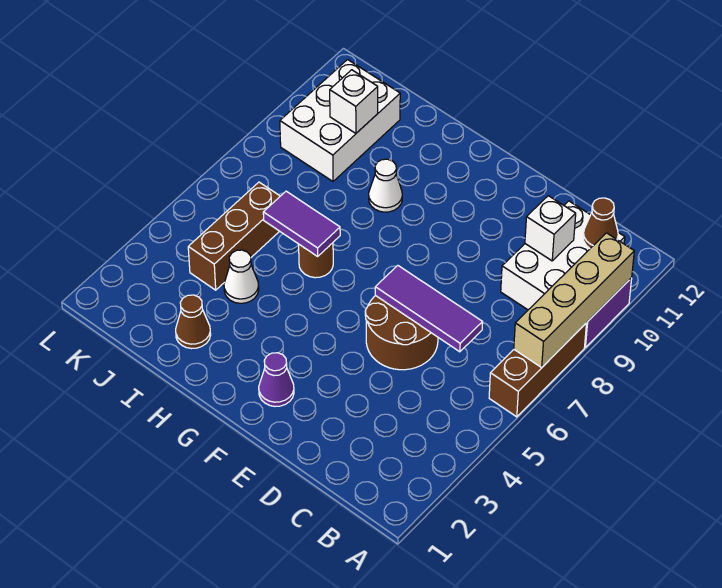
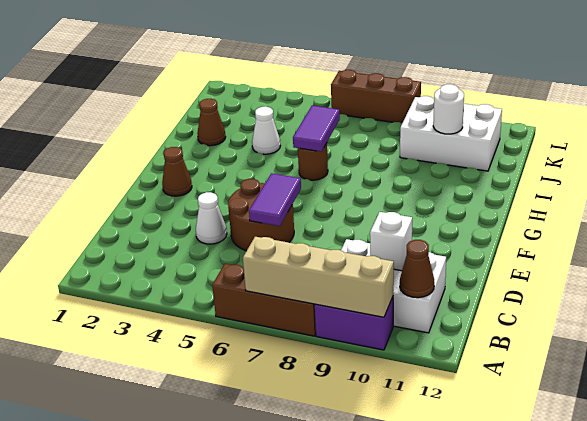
purple 1x3 tile [375,266,483,352] -> purple 1x2 tile [249,173,301,226]
purple 1x1 cone [259,353,294,406] -> brown 1x1 cone [162,147,192,196]
white 1x1 cone [369,159,402,212] -> white 1x1 cone moved to [196,192,227,244]
brown 1x3 brick [188,182,280,290] -> brown 1x3 brick moved to [331,70,421,123]
white 1x1 brick [330,70,378,133] -> white 1x1 round brick [433,84,464,134]

